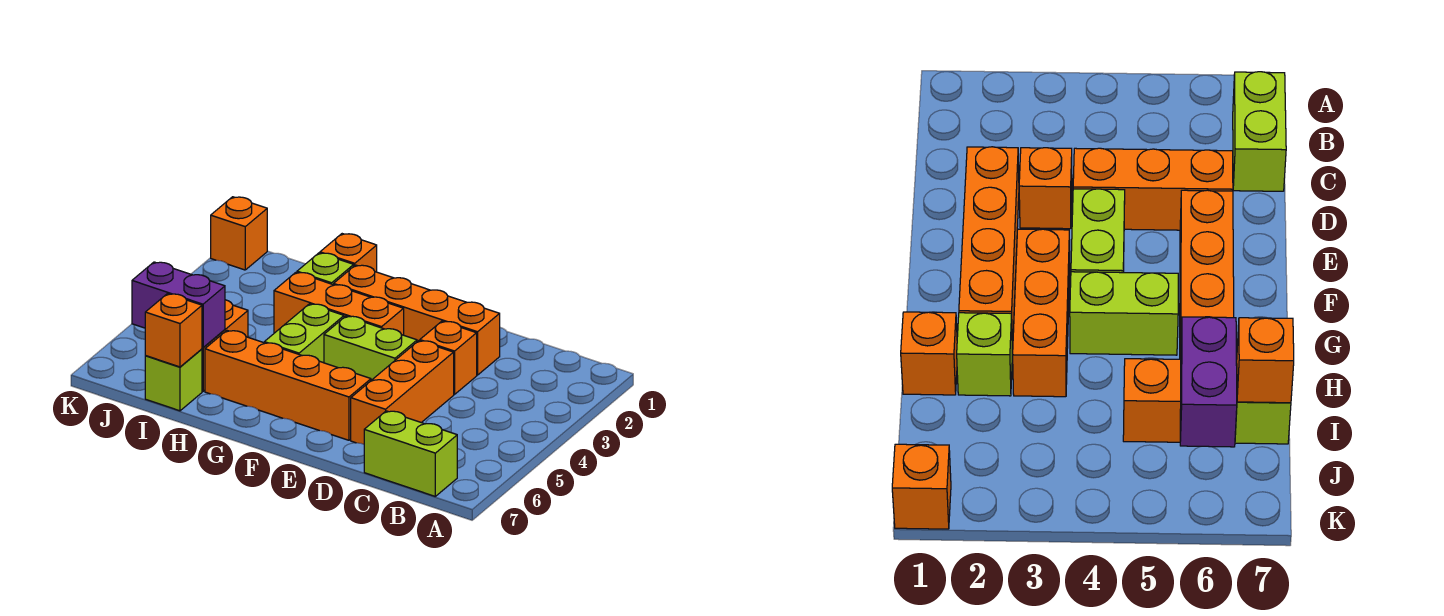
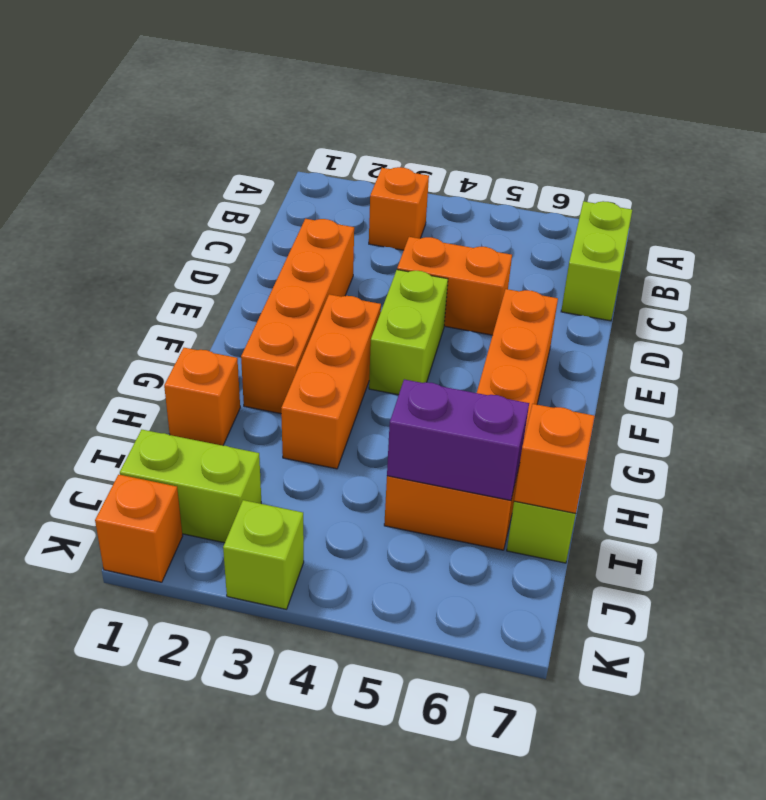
orange 1x1 brick [420,321,477,394] -> orange 1x1 brick moved to [369,167,429,250]
orange 1x3 brick [351,341,454,444] -> orange 1x2 brick [397,237,512,335]
lime 1x2 brick [264,304,344,363] -> lime 1x2 brick moved to [120,430,261,543]
lime 1x1 brick [297,253,354,285] -> lime 1x1 brick moved to [223,500,304,609]
purple 1x2 brick [132,262,225,347] -> purple 1x2 brick turned to [387,379,529,500]

